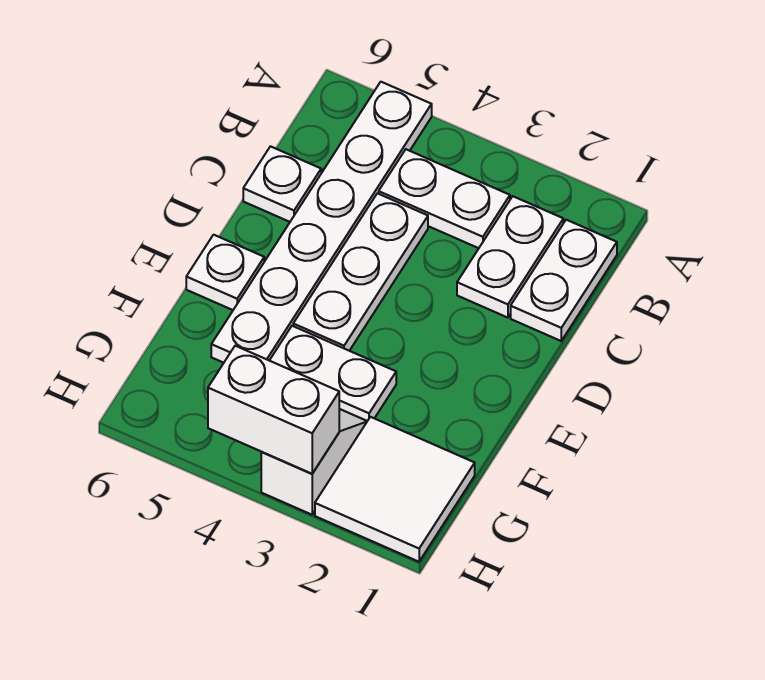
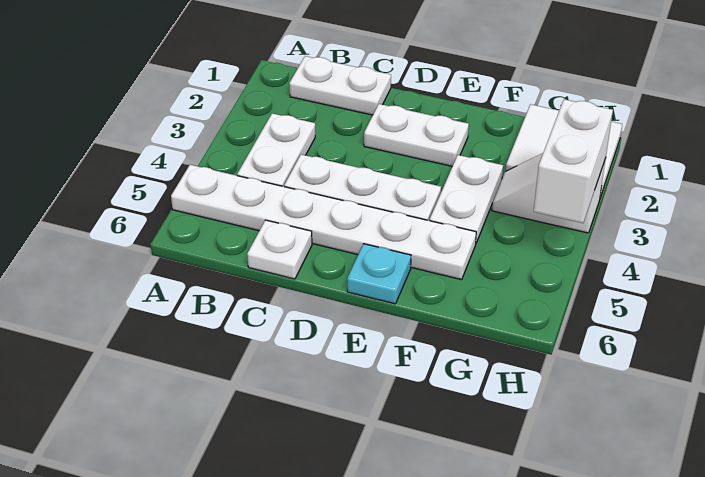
white 1x2 plate [457,196,563,318] -> white 1x2 plate moved to [364,104,469,166]
white 1x1 plate [186,235,264,310] -> cyan 1x1 plate [347,244,411,304]

